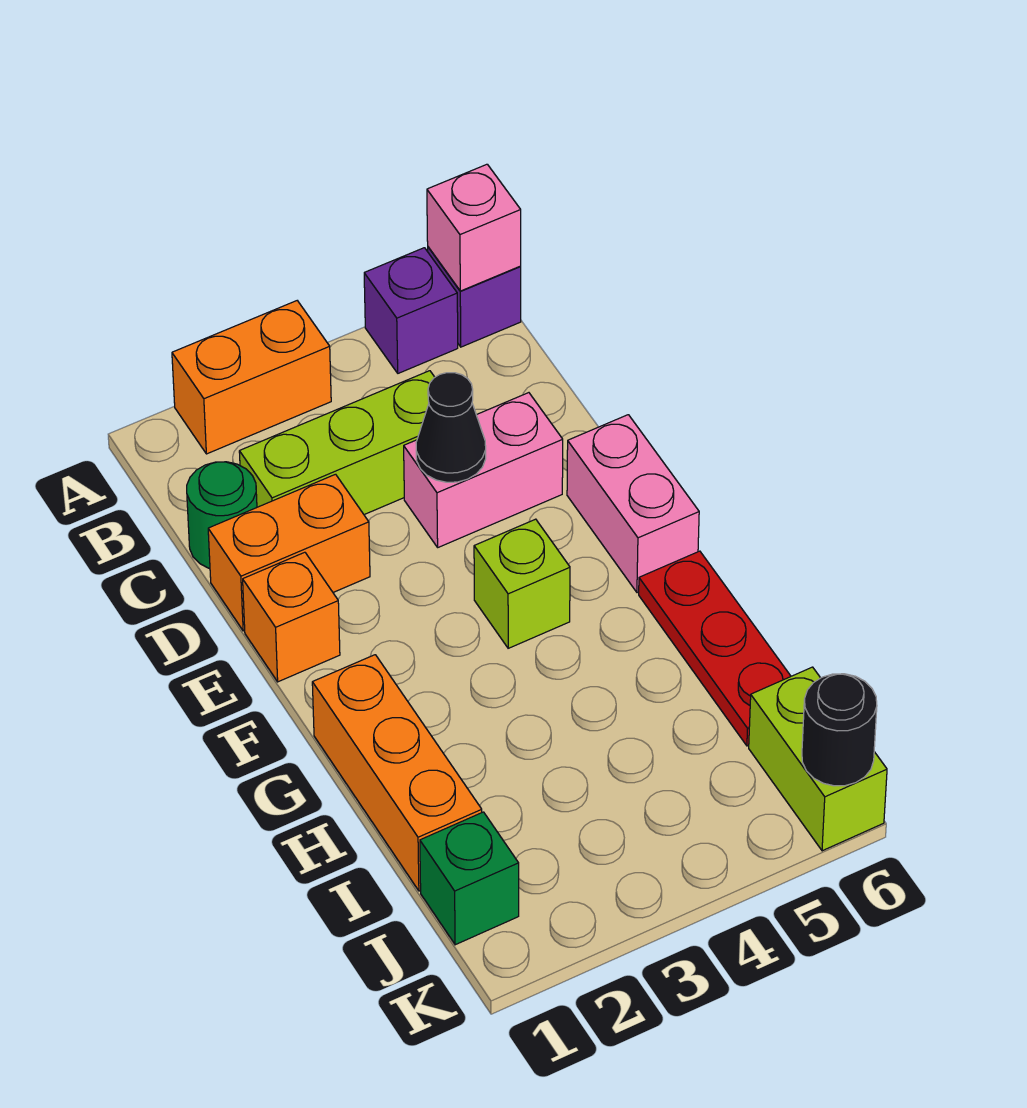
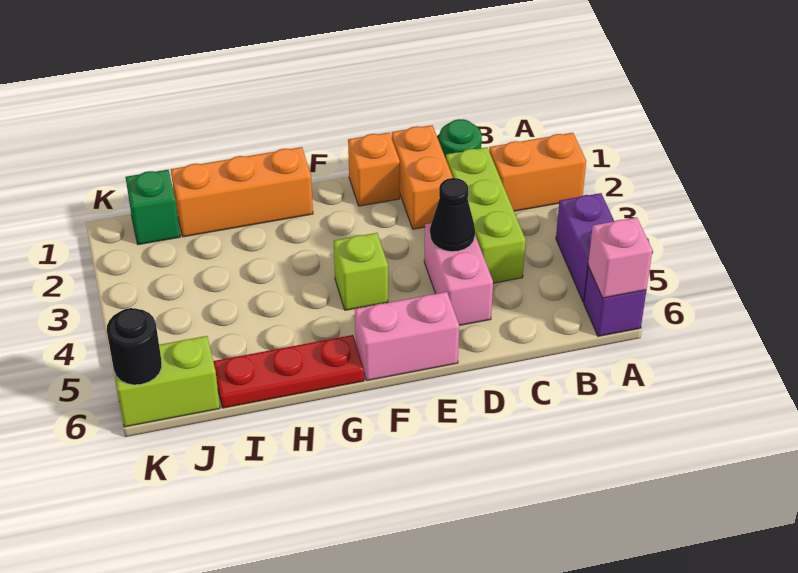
orange 1x2 brick [172,301,331,454] -> orange 1x2 brick turned to [489,133,586,211]
purple 1x1 brick [364,248,458,373] -> purple 1x2 brick [556,193,614,302]

